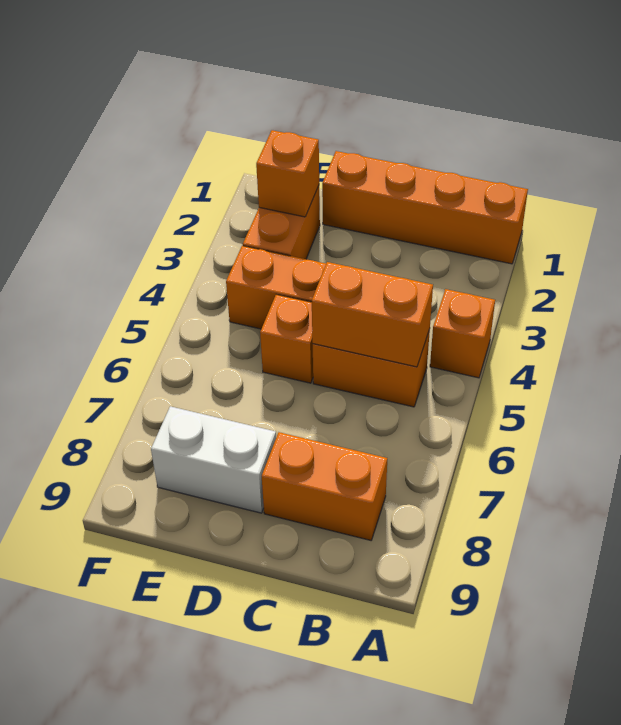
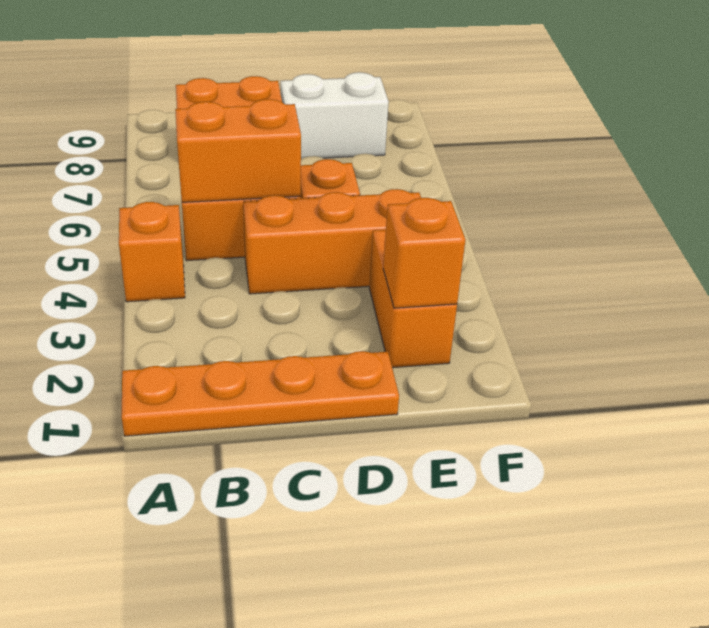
orange 1x4 brick [322,151,528,264] -> orange 1x4 plate [122,351,399,436]

